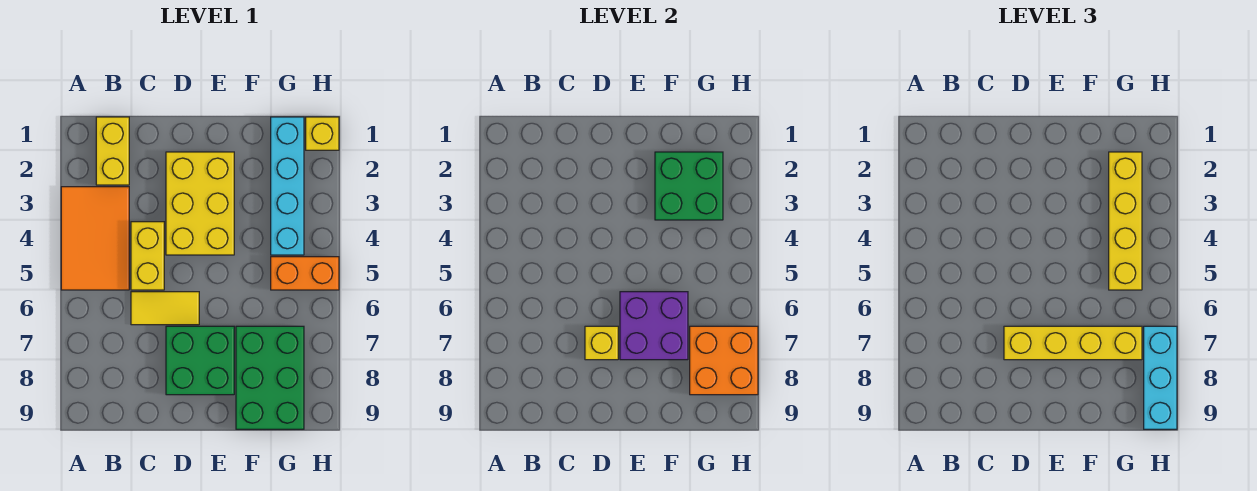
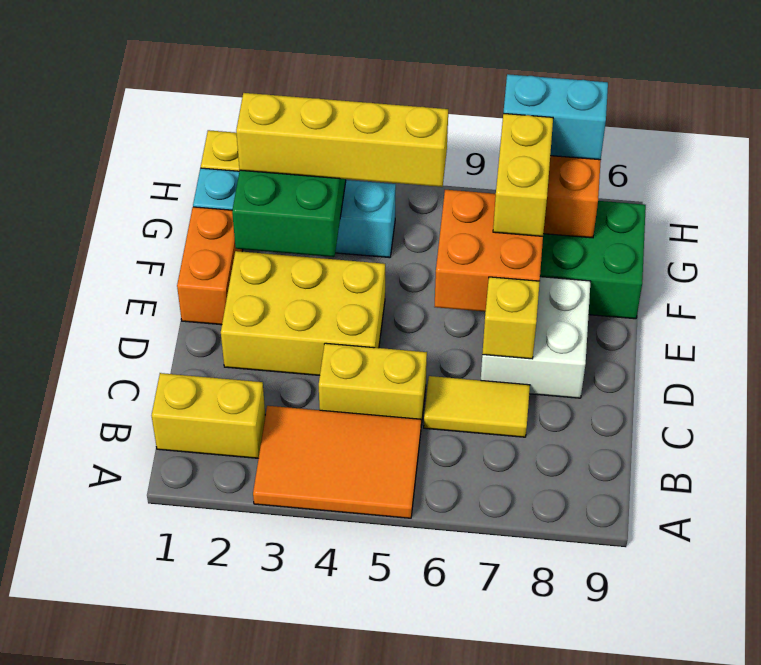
yellow 1x2 tile [131,292,199,325] -> yellow 1x2 tile turned to [424,376,530,437]
green 2x2 brick [166,326,234,395] -> white 2x2 brick [481,277,591,398]
yellow 1x4 brick [1004,326,1142,360] -> yellow 1x2 brick [493,113,553,236]
purple 2x2 brick [620,292,688,360] -> orange 2x2 brick [434,190,543,312]
orange 1x2 brick [271,257,339,290] -> orange 1x2 brick moved to [177,207,243,325]
cyan 1x3 brick [1144,326,1177,429] -> cyan 1x2 brick [503,74,608,160]

